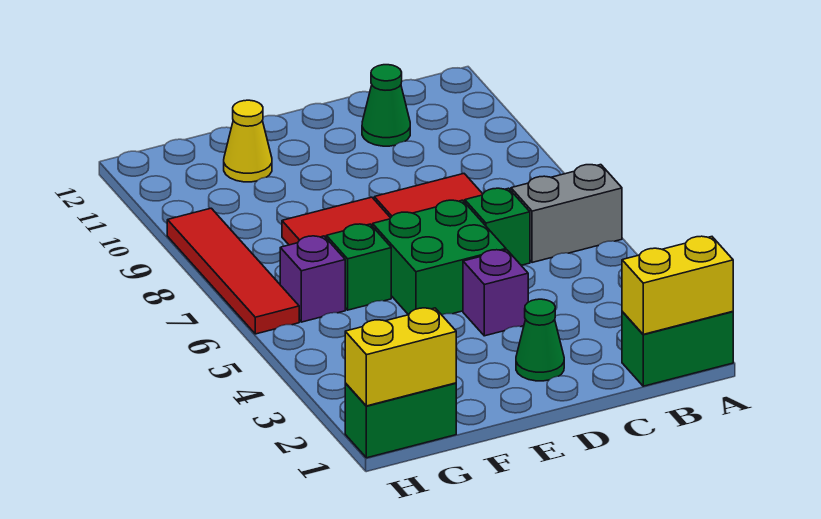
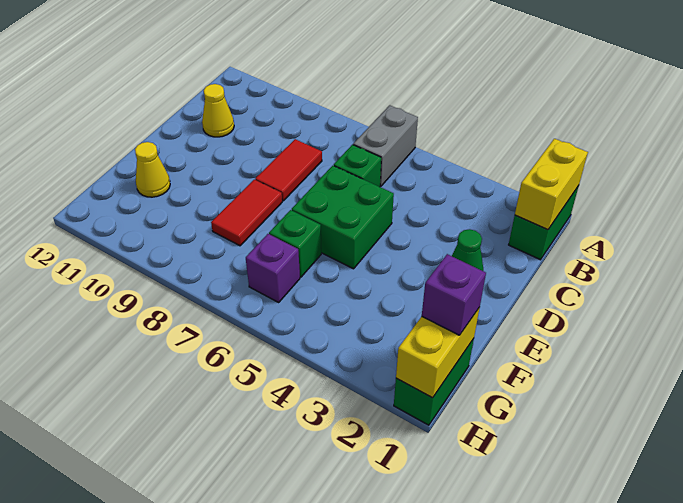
green 1x1 cone [362,65,410,146] -> yellow 1x1 cone [202,84,234,137]
purple 1x1 brick [463,250,528,336] -> purple 1x1 brick moved to [422,254,486,335]
red 1x4 tile [167,208,299,334] -> none

